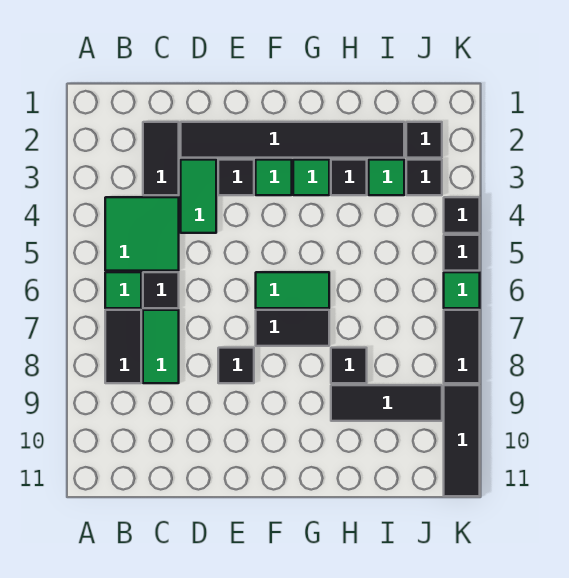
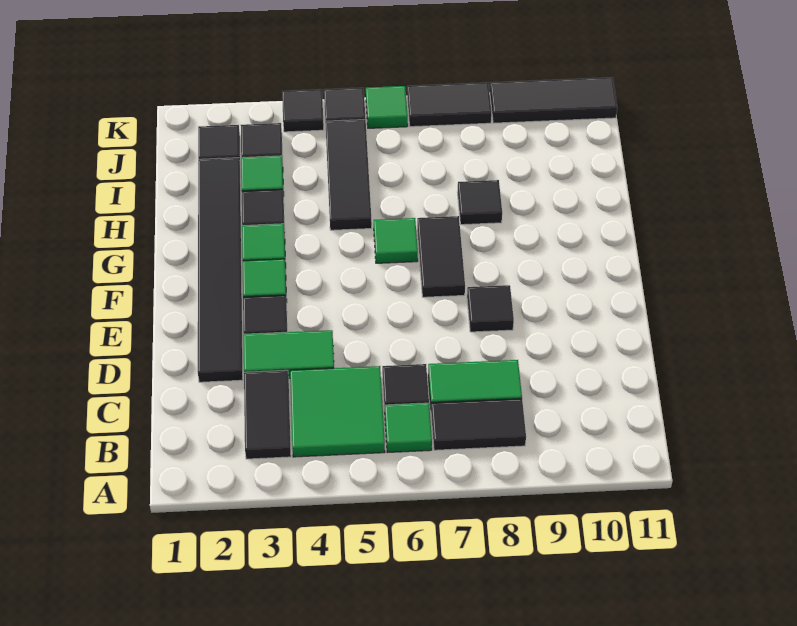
black 1x2 tile [143,122,179,195] -> black 1x2 tile turned to [244,370,291,459]
green 1x2 tile [256,272,329,308] -> green 1x1 tile [374,218,418,263]
black 1x3 tile [331,385,442,421] -> black 1x3 tile moved to [325,120,372,230]

